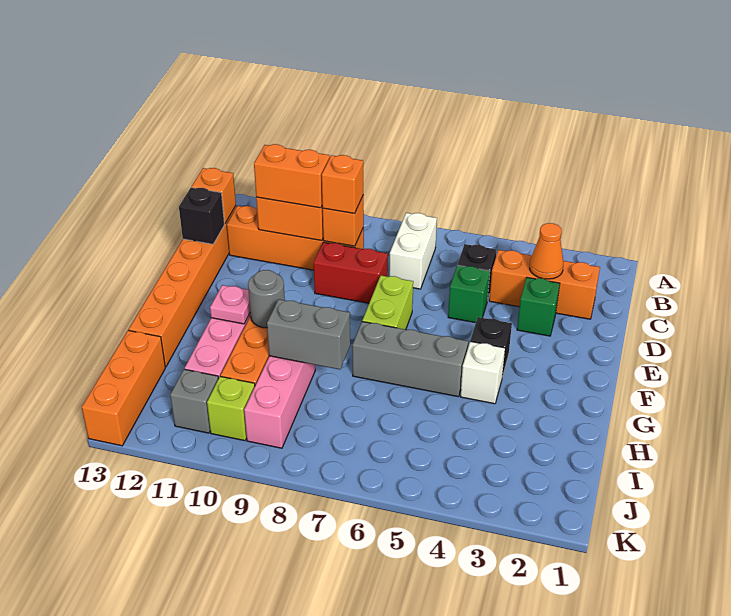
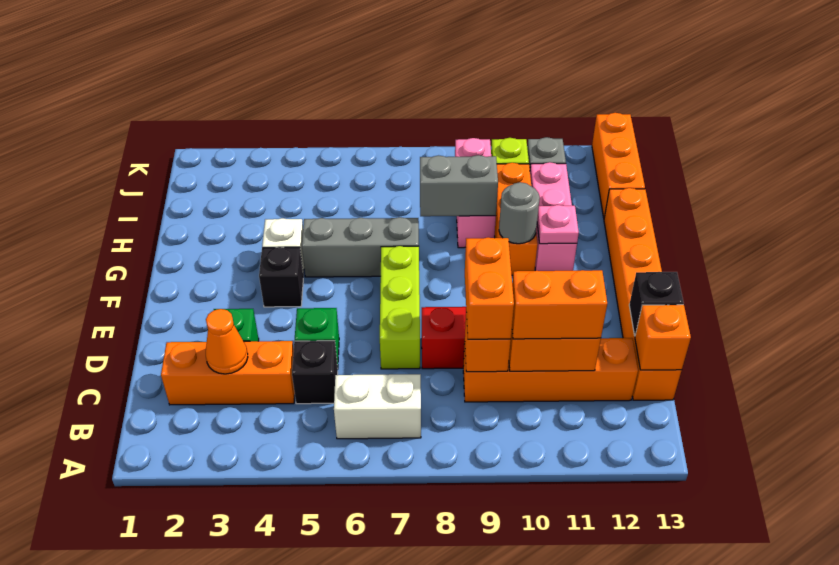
white 1x2 brick [389,213,437,289] -> white 1x2 brick turned to [334,374,421,439]
orange 1x1 brick [322,155,363,214] -> orange 1x2 brick [465,237,514,339]
lime 1x2 brick [362,275,413,329] -> lime 1x3 brick [380,246,420,369]

